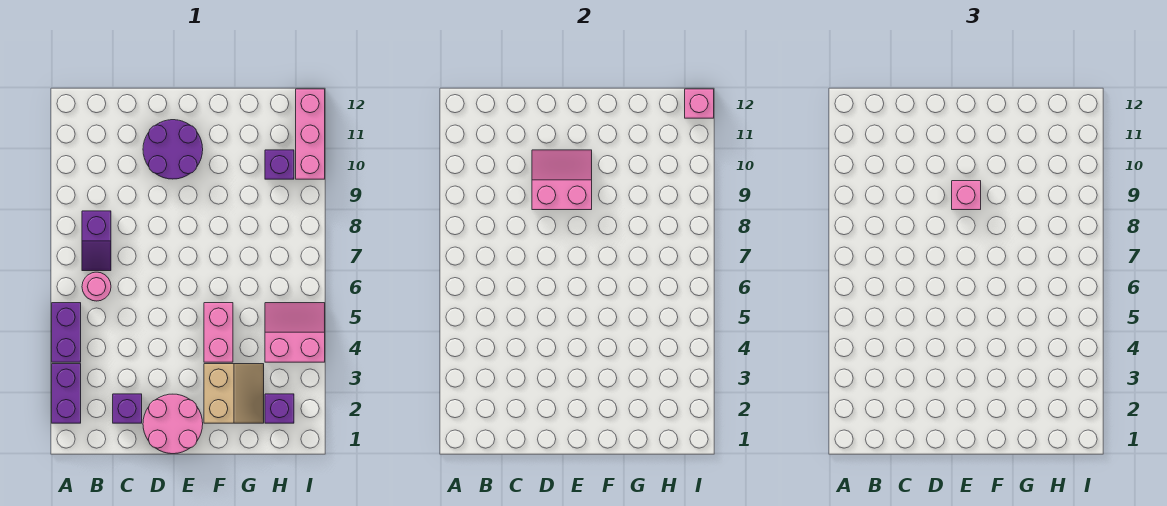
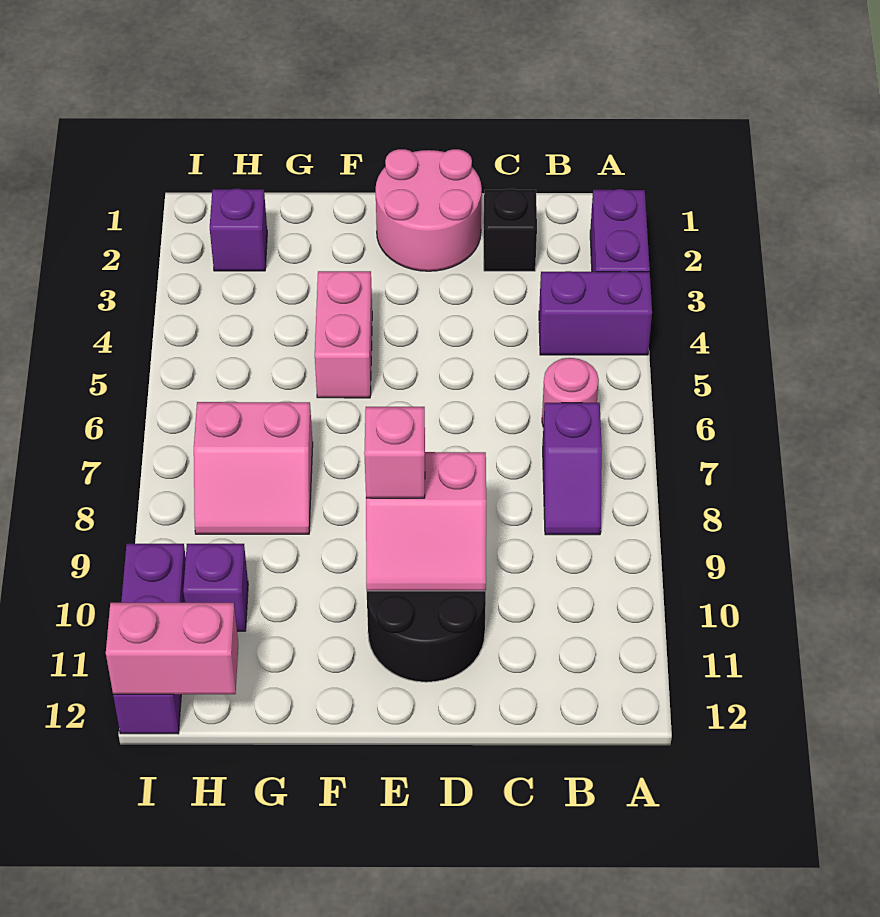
purple 1x2 brick [52,303,81,362] -> purple 1x2 brick turned to [539,271,652,355]
purple 1x2 slope [82,211,111,271] -> purple 1x2 slope turned to [543,403,602,535]
purple 1x1 brick [113,394,142,423] -> black 1x1 brick [483,189,537,271]
purple 2x2 round brick [143,120,203,179] -> black 2x2 round brick [367,591,486,682]
tan 2x2 slope [204,364,264,423] -> none
pink 2x2 slope [265,303,325,362] -> pink 2x2 slope moved to [194,402,313,534]
pink 1x3 brick [296,89,325,179] -> purple 1x3 brick [113,544,186,734]
pink 1x1 brick [685,89,714,118] -> pink 1x2 brick [106,603,238,694]

